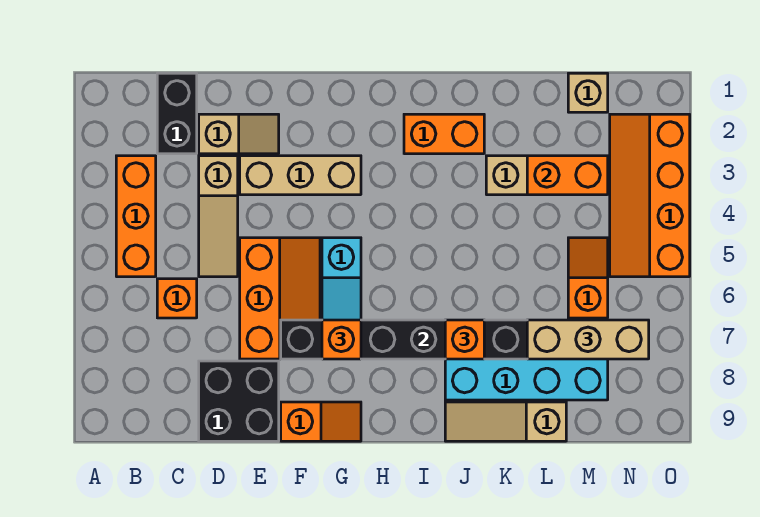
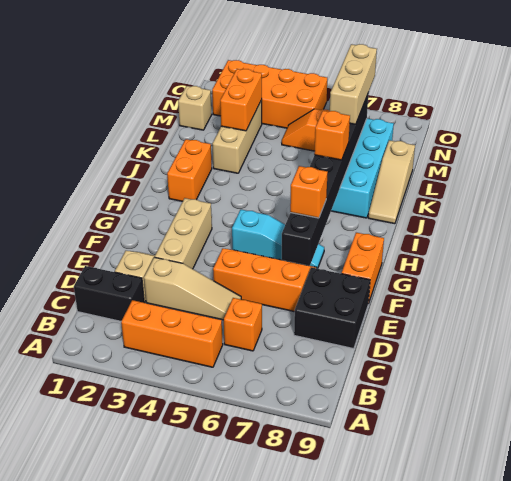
orange 1x2 slope [281,402,361,441] -> orange 1x2 brick [341,233,384,304]
orange 2x4 slope [610,114,690,277] -> orange 2x4 brick [212,60,327,128]

